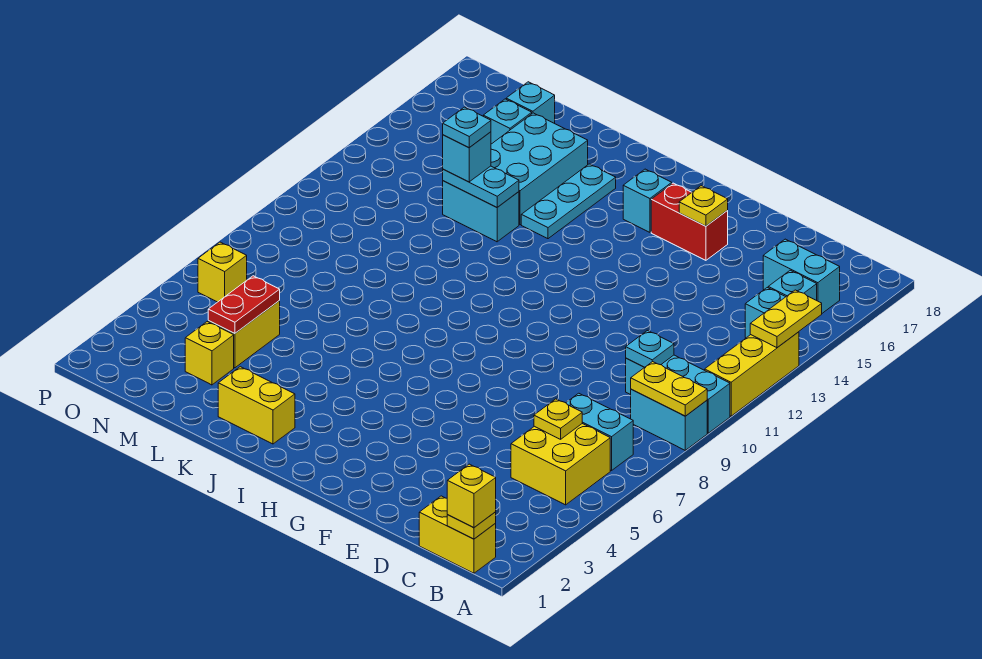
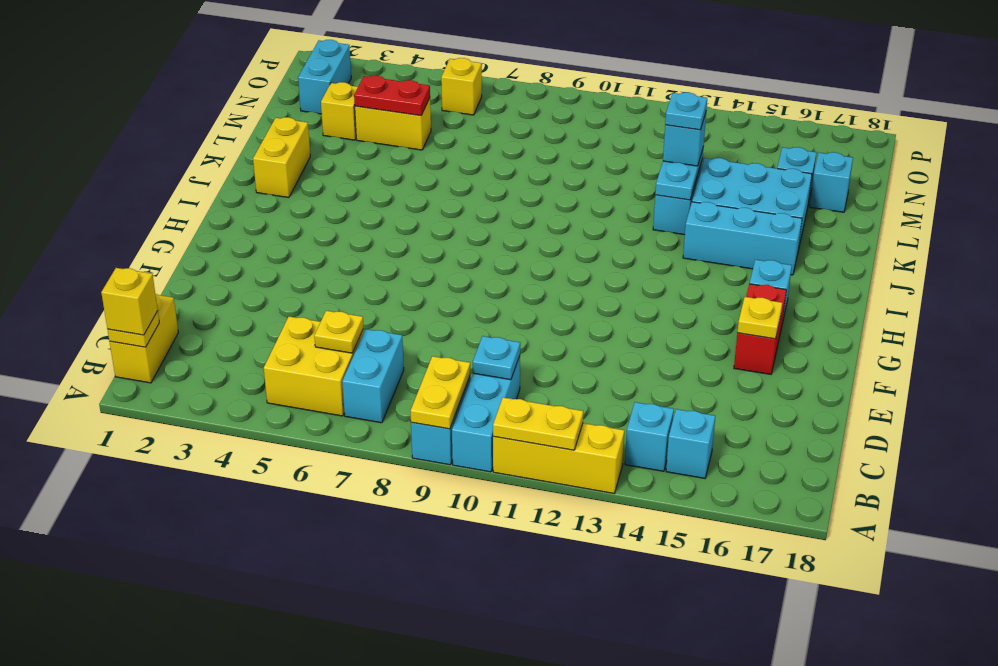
yellow 1x2 plate [750,290,822,348] -> yellow 1x2 plate moved to [493,397,583,450]
cyan 1x2 brick [763,239,840,313] -> cyan 1x2 brick moved to [298,40,351,114]
cyan 1x3 plate [521,164,616,239] -> cyan 1x3 brick [683,202,802,275]

